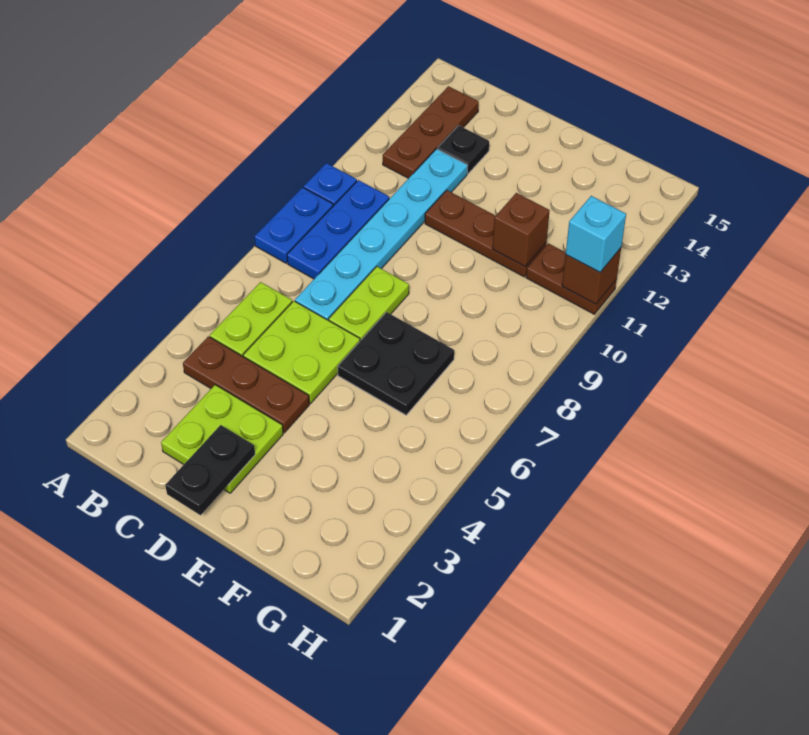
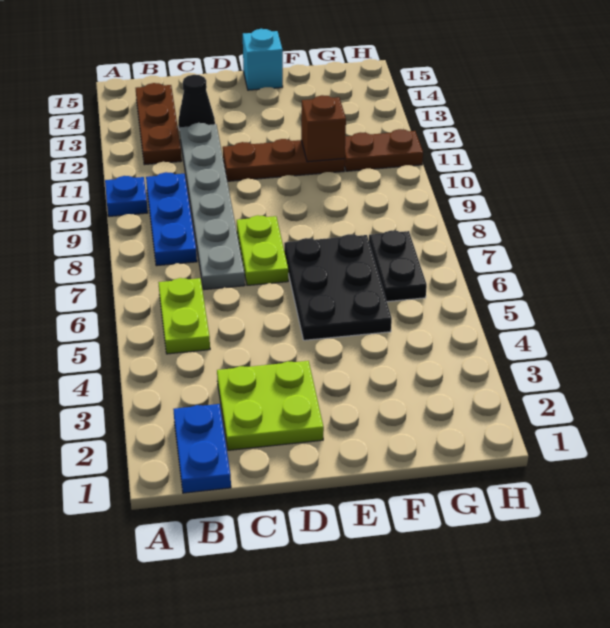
blue 1x2 plate [255,187,333,263] -> blue 1x2 plate moved to [173,404,231,493]
brown 1x3 plate [183,336,310,433] -> none
lime 2x2 plate [243,301,360,403] -> none
cyan 1x6 plate [295,149,468,320] -> grey 1x6 plate [180,123,245,290]
black 1x1 plate [438,125,489,174] -> black 1x1 cone [178,75,215,130]
black 1x2 plate [165,425,255,515] -> black 1x2 plate moved to [369,230,427,302]
black 2x2 plate [338,312,454,415] -> black 2x3 plate [284,234,392,340]
brown 1x1 brick [562,248,621,304] -> none
cyan 1x1 brick [566,196,626,272] -> cyan 1x1 brick moved to [243,29,283,90]

